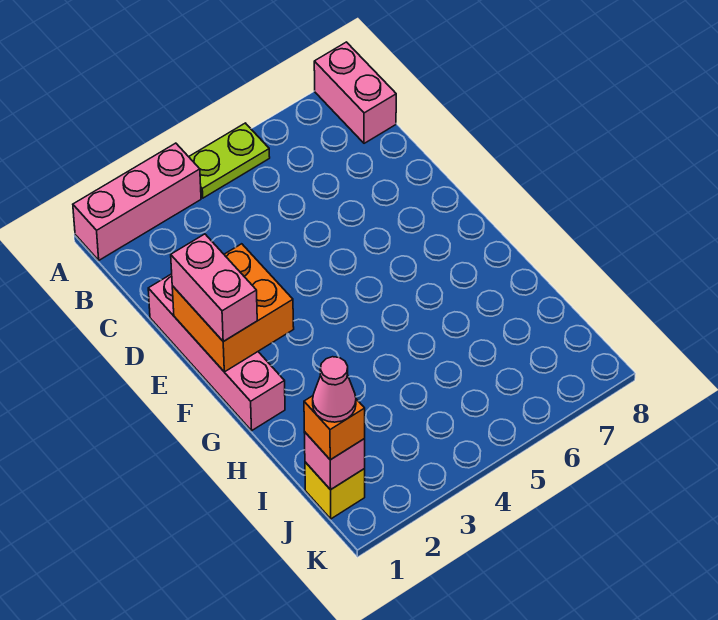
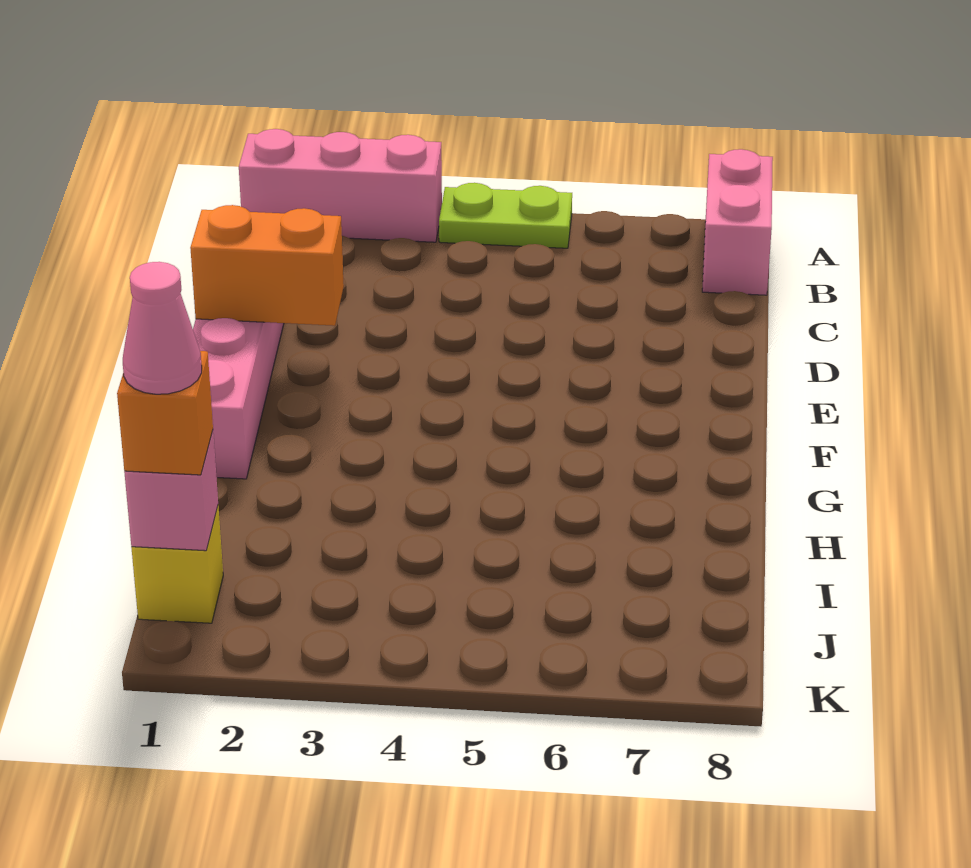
orange 2x2 brick [172,244,294,372] -> orange 1x2 brick [190,205,344,326]
pink 1x2 brick [171,234,257,342] -> none

